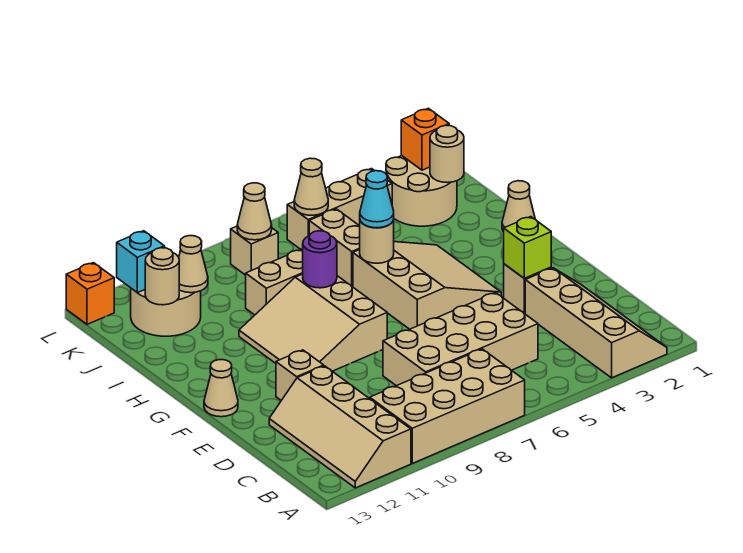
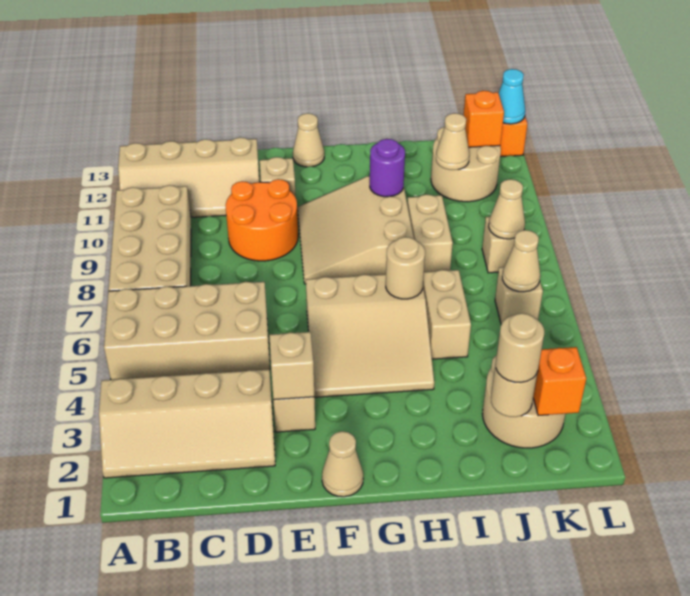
tan 2x4 slope [269,366,411,488] -> tan 2x4 slope turned to [118,137,259,217]
tan 2x4 brick [383,293,538,386] -> tan 2x4 brick turned to [104,282,270,380]
none -> orange 2x2 round brick [226,179,298,261]
lime 1x1 brick [504,217,551,278] -> tan 1x1 brick [269,332,314,400]
tan 3x3 slope [239,274,387,371] -> tan 3x3 slope turned to [298,176,414,284]
tan 1x1 cone [502,181,535,232] -> tan 1x1 cone moved to [322,431,363,497]
cyan 1x1 cone [360,171,394,228] -> cyan 1x1 cone moved to [499,69,525,124]
purple 1x1 round brick [303,231,337,288] -> purple 1x1 round brick moved to [370,139,405,197]
tan 1x2 brick [309,209,360,287] -> tan 1x2 brick turned to [423,270,471,359]
tan 1x1 round brick [145,248,179,305] -> tan 1x1 round brick moved to [496,313,544,382]
tan 1x3 brick [287,169,392,250] -> tan 1x1 brick [495,267,543,324]
cyan 1x1 brick [117,231,165,293] -> orange 1x1 brick [464,91,504,147]

